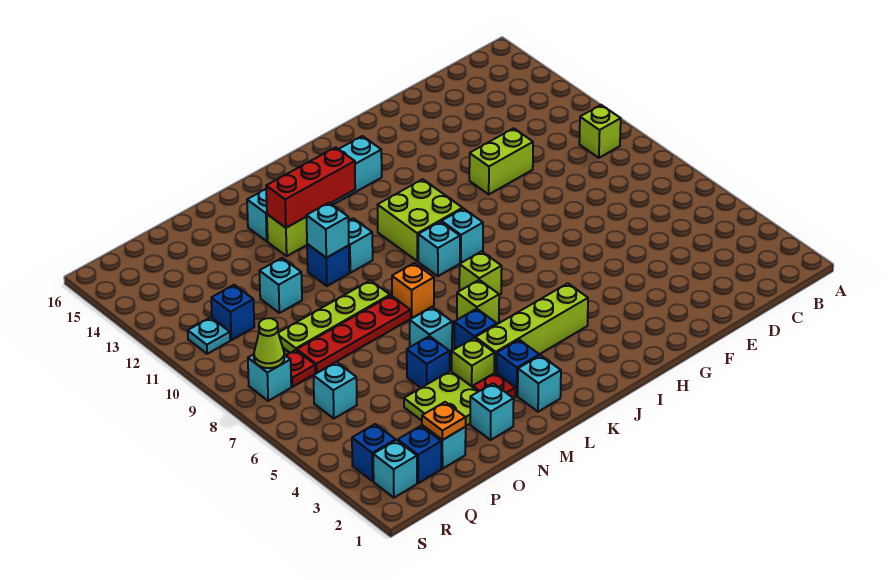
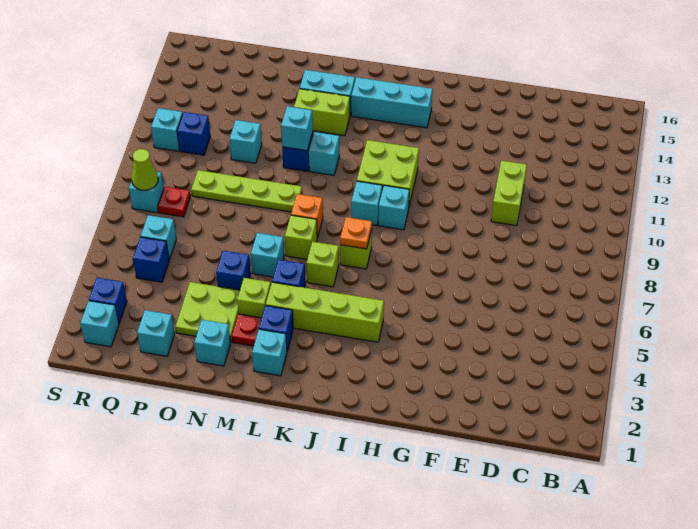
lime 1x1 brick [579,105,621,158] -> lime 1x1 brick moved to [285,215,317,259]
lime 1x2 brick [469,128,533,194] -> lime 1x2 brick turned to [491,160,527,226]
red 1x3 brick [266,147,355,228] -> none
red 1x4 plate [297,295,411,373] -> none
orange 1x1 plate [422,402,466,440] -> orange 1x1 plate moved to [340,217,372,249]
blue 1x1 brick [398,426,441,483] -> blue 1x1 brick moved to [133,237,169,282]
cyan 1x1 plate [188,317,230,354] -> cyan 1x1 brick [151,108,183,151]

